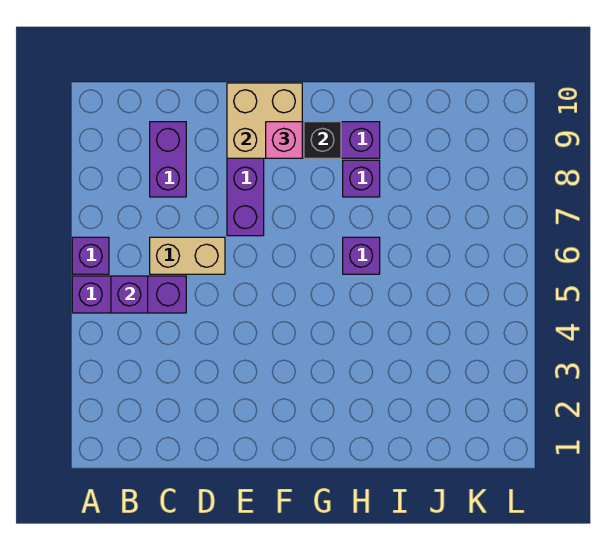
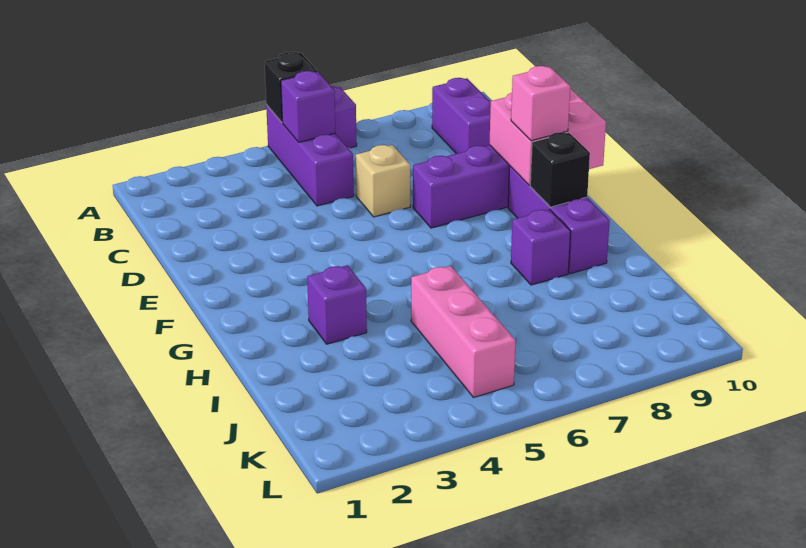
none -> black 1x1 brick [264,52,317,122]
tan 1x2 brick [150,237,225,274] -> tan 1x1 brick [356,145,410,217]
purple 1x2 brick [150,122,186,197] -> purple 1x2 brick turned to [432,78,491,154]
tan 2x2 brick [227,83,302,158] -> pink 2x2 brick [489,88,606,185]
purple 1x1 brick [343,237,380,274] -> purple 1x1 brick moved to [307,265,367,344]
none -> pink 1x3 brick [411,266,516,398]

